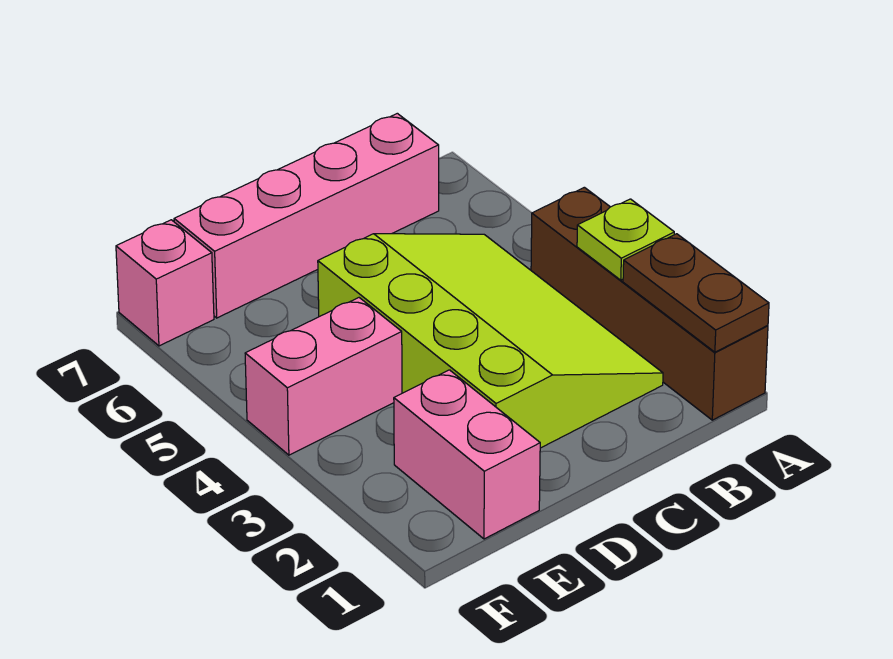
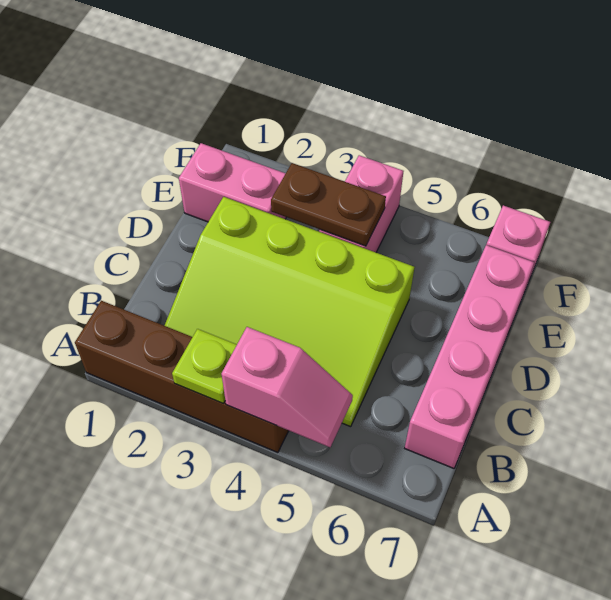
brown 1x2 plate [623,234,769,352] -> brown 1x2 plate moved to [271,163,386,246]
none -> pink 1x2 slope [222,327,353,447]

